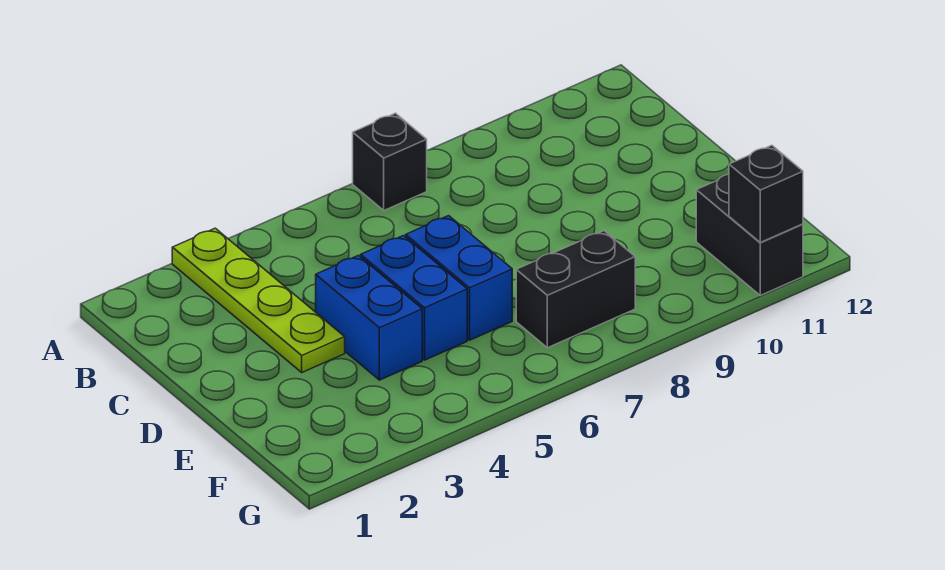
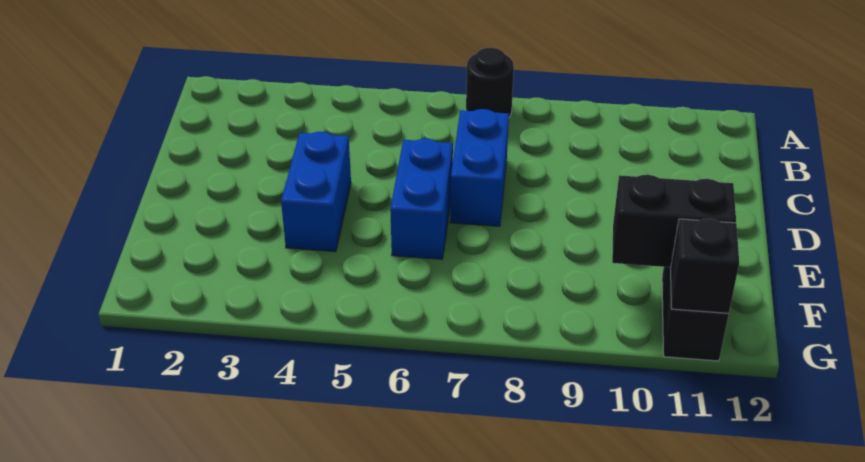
lime 1x4 plate [172,228,345,372] -> none
black 1x1 brick [353,113,427,210] -> black 1x1 round brick [466,48,514,117]
blue 1x2 brick [361,236,467,360] -> blue 1x2 brick moved to [450,109,509,226]
black 1x2 brick [516,231,635,348] -> black 1x2 brick moved to [612,175,736,268]

